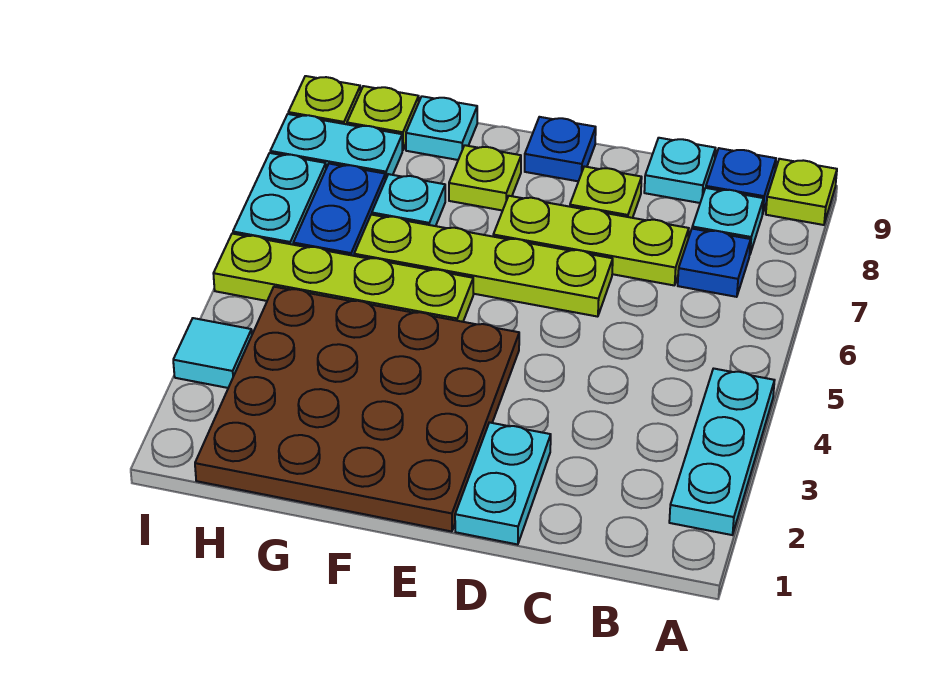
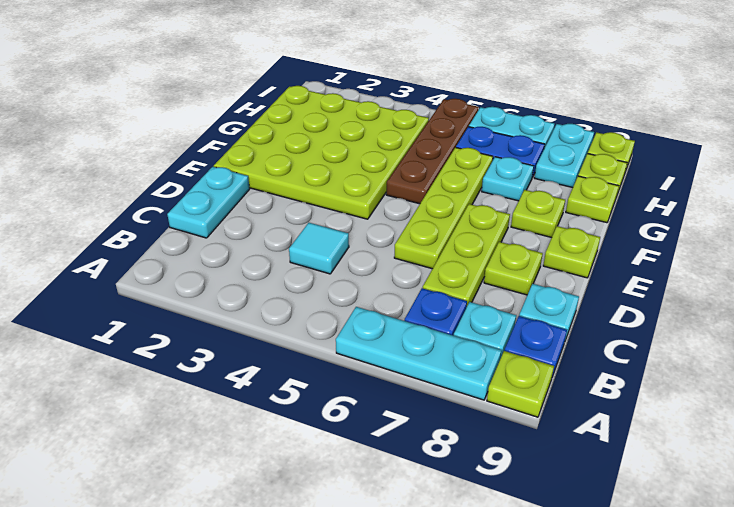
cyan 1x3 plate [669,369,775,535] -> cyan 1x3 plate moved to [336,307,501,400]
cyan 1x2 plate [455,422,551,545] -> cyan 1x2 plate turned to [167,167,250,238]
brown 4x4 plate [195,287,519,532] -> lime 4x4 plate [214,86,429,219]
blue 1x1 plate [525,117,596,181] -> lime 1x1 plate [543,226,600,278]
lime 1x4 plate [213,234,473,322] -> brown 1x4 plate [386,99,479,204]
cyan 1x1 plate [406,96,477,160] -> lime 1x1 plate [566,176,619,223]
cyan 1x1 tile [173,318,252,388] -> cyan 1x1 tile moved to [289,223,349,274]

